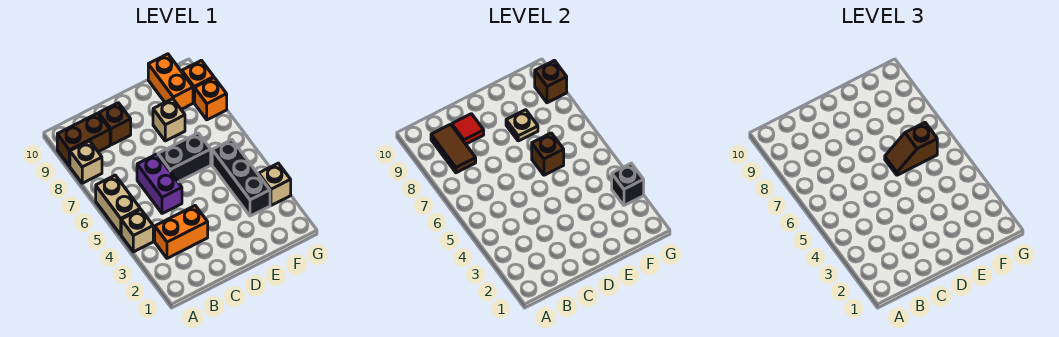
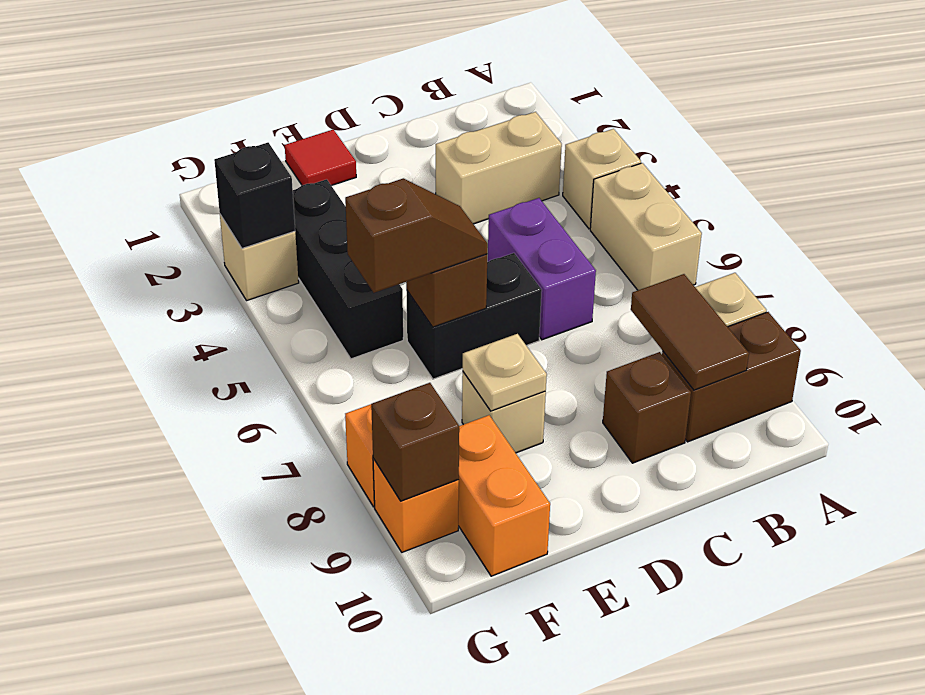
orange 1x2 brick [155,206,208,258] -> tan 1x2 brick [436,112,562,224]
red 1x1 tile [452,114,484,144] -> red 1x1 tile moved to [285,130,356,186]

